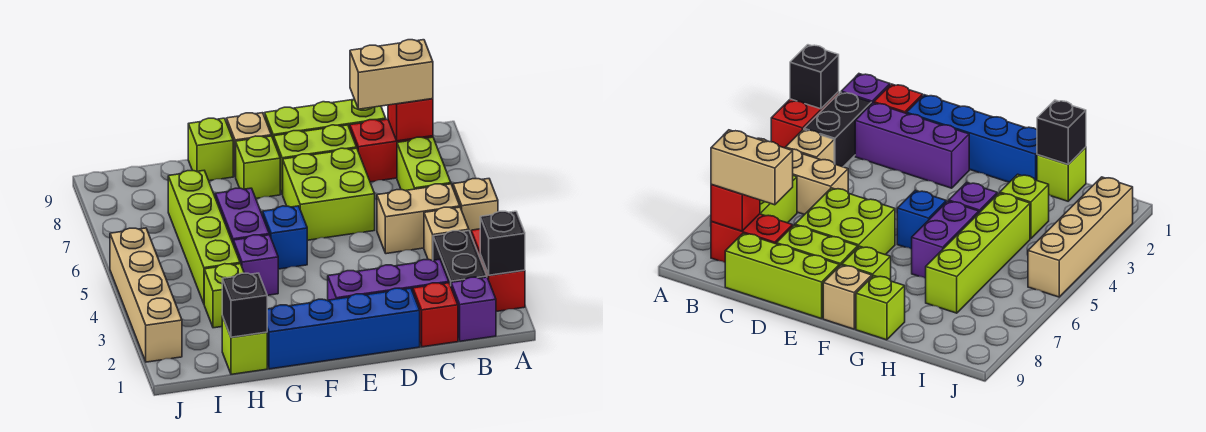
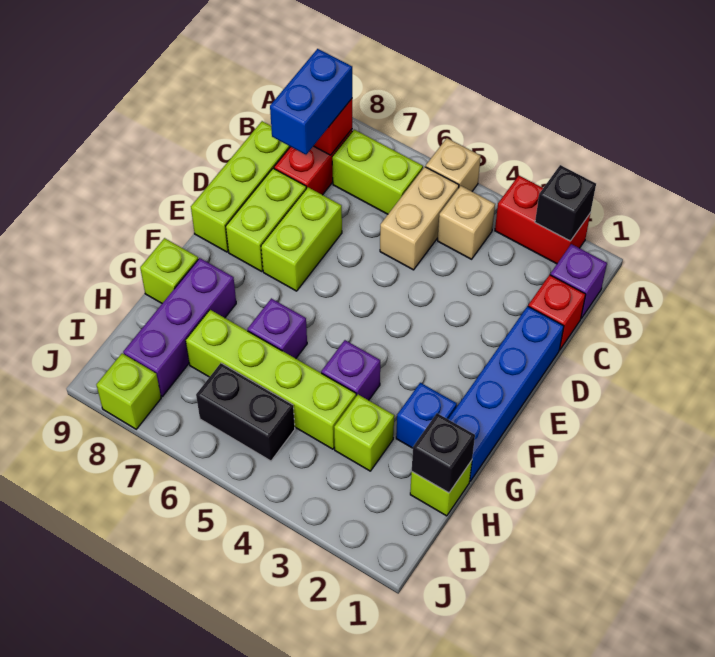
black 1x2 brick [433,231,487,286] -> black 1x2 brick moved to [196,363,295,461]
tan 1x2 brick [350,40,433,109] -> blue 1x2 brick [270,49,352,155]
purple 1x3 brick [328,259,449,300] -> purple 1x3 brick moved to [123,258,236,396]
lime 2x2 brick [282,148,375,240] -> lime 1x2 brick [261,187,342,291]
blue 1x1 brick [263,206,307,269] -> blue 1x1 brick moved to [396,383,457,448]
lime 1x1 brick [236,136,280,198] -> lime 1x1 brick moved to [97,353,161,429]
tan 1x1 brick [226,113,271,177] -> none
purple 1x2 brick [215,188,269,243] -> purple 1x1 brick [248,298,307,358]
tan 1x4 brick [110,228,182,362] -> none

